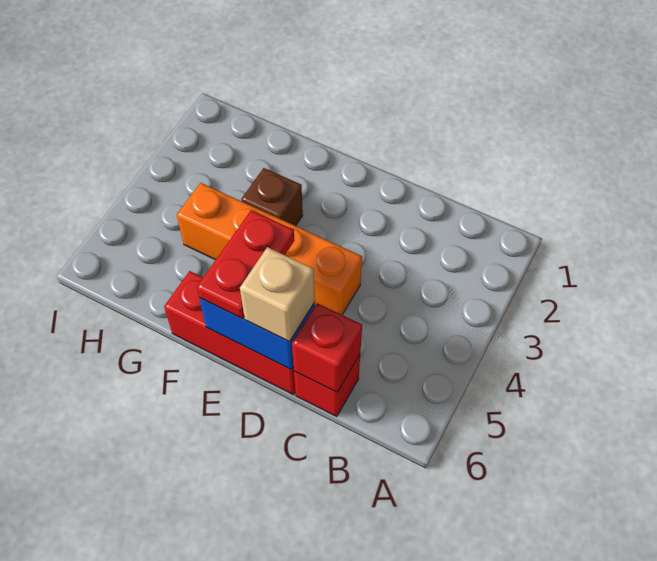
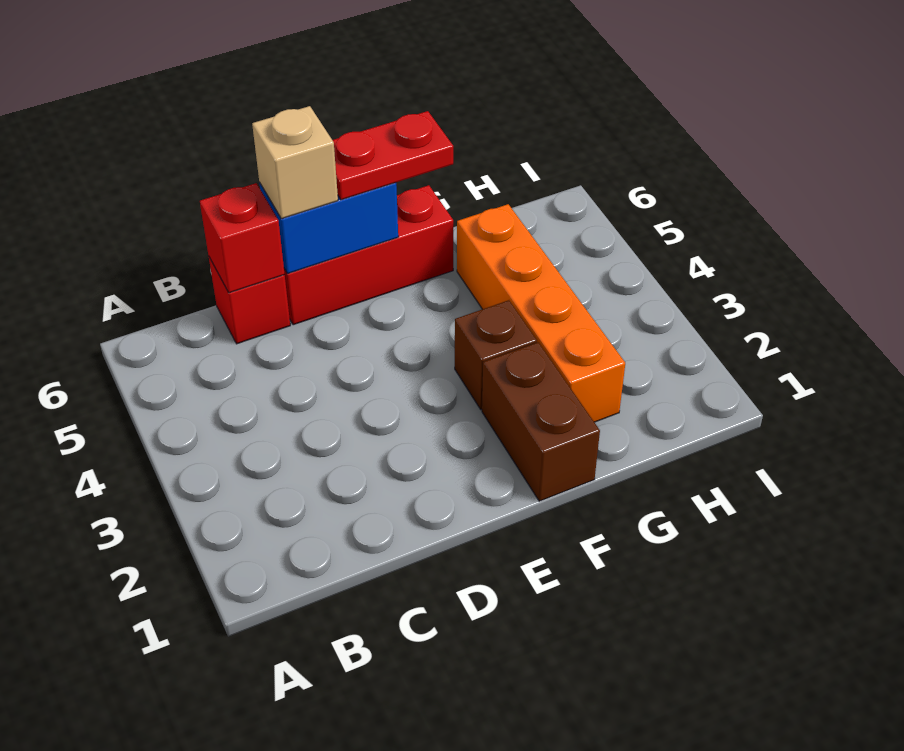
orange 1x4 brick [177,183,362,315] -> orange 1x4 brick turned to [457,204,625,422]
red 1x2 plate [197,210,294,319] -> red 1x2 plate turned to [333,111,453,200]
none -> brown 1x2 brick [482,342,600,501]

